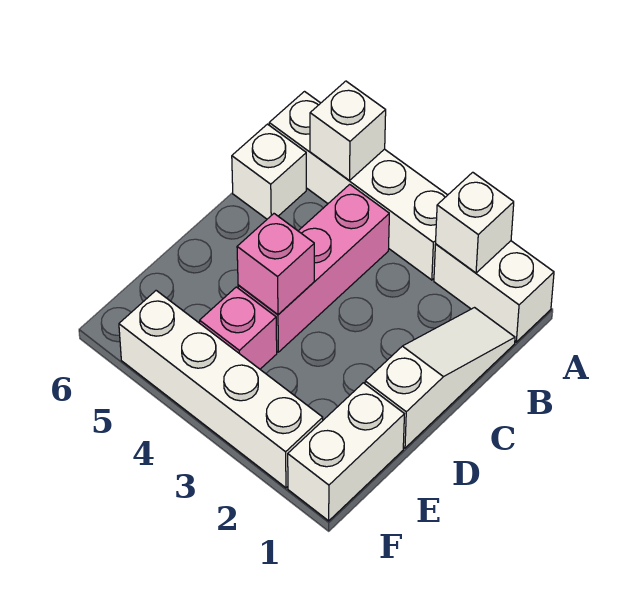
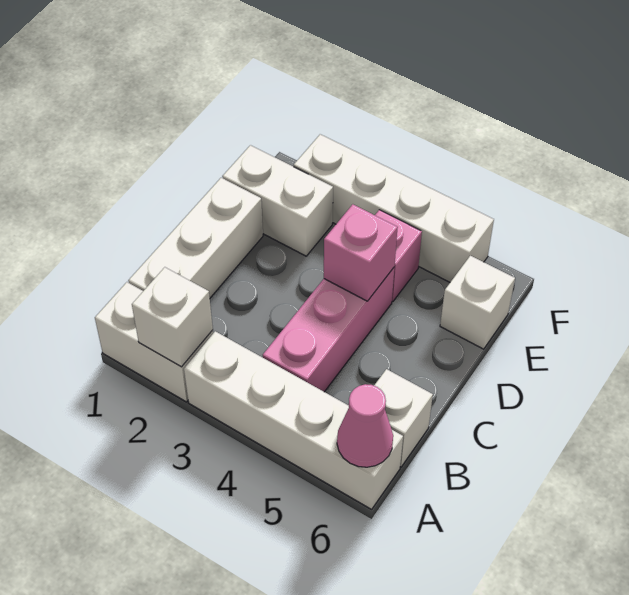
white 1x1 brick [310,81,386,181] -> white 1x1 brick moved to [440,256,515,349]
none -> pink 1x1 cone [337,384,393,467]
white 1x3 slope [365,308,515,448] -> white 1x3 brick [128,178,263,298]
white 1x2 brick [288,383,404,521] -> white 1x2 brick turned to [222,145,333,256]

